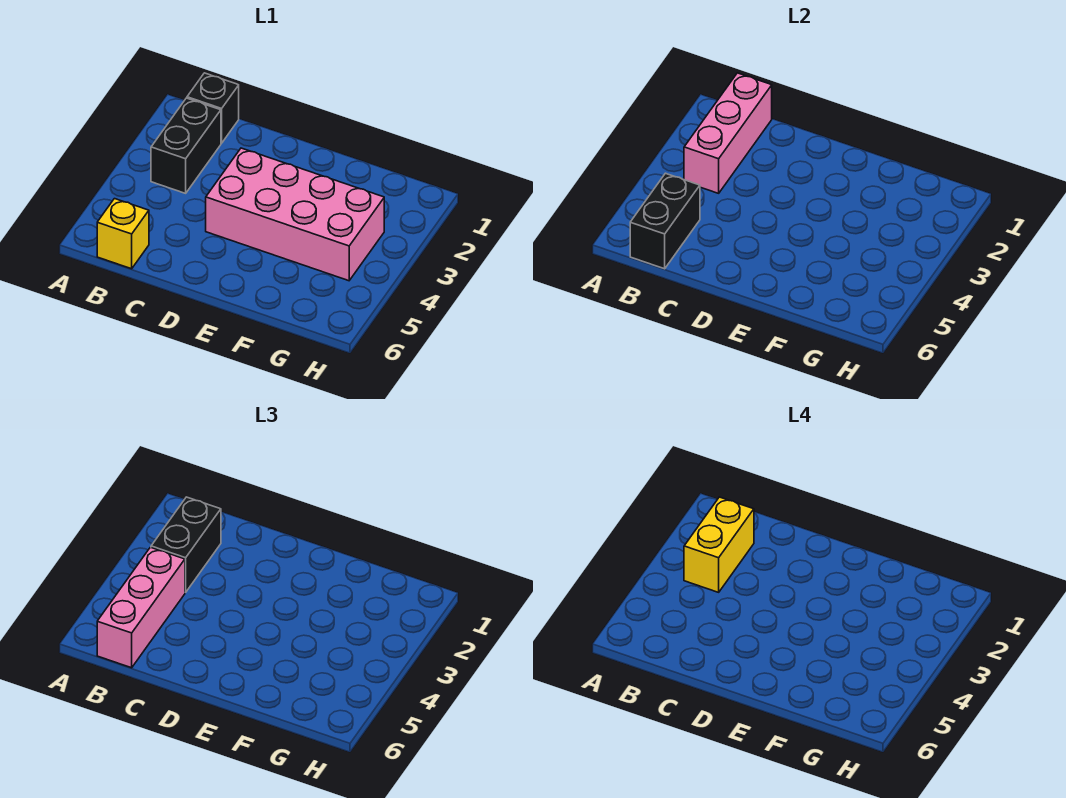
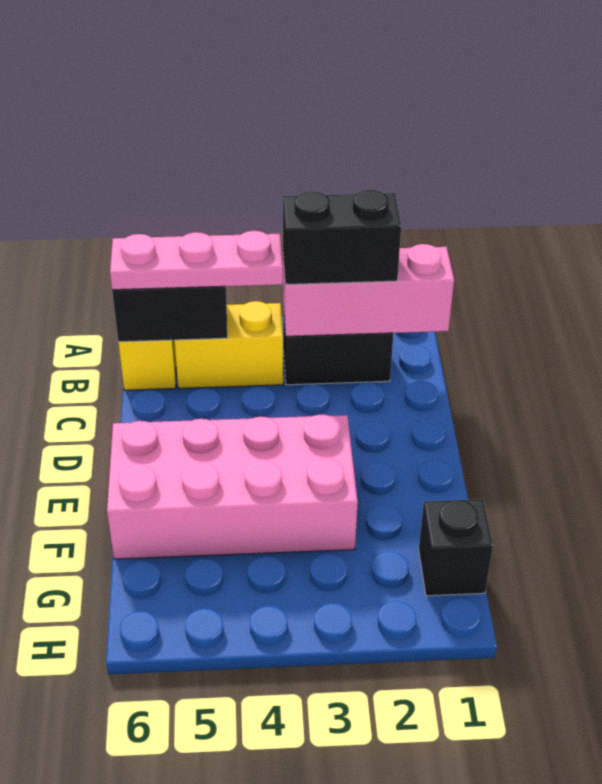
black 1x1 brick [187,73,239,143] -> black 1x1 brick moved to [419,499,493,596]
yellow 1x2 brick [684,497,754,592] -> yellow 1x2 brick moved to [174,301,283,388]
pink 1x3 brick [97,547,185,668] -> pink 1x3 plate [110,231,283,290]
pink 2x4 brick [206,148,384,281] -> pink 2x4 brick turned to [107,415,358,559]

